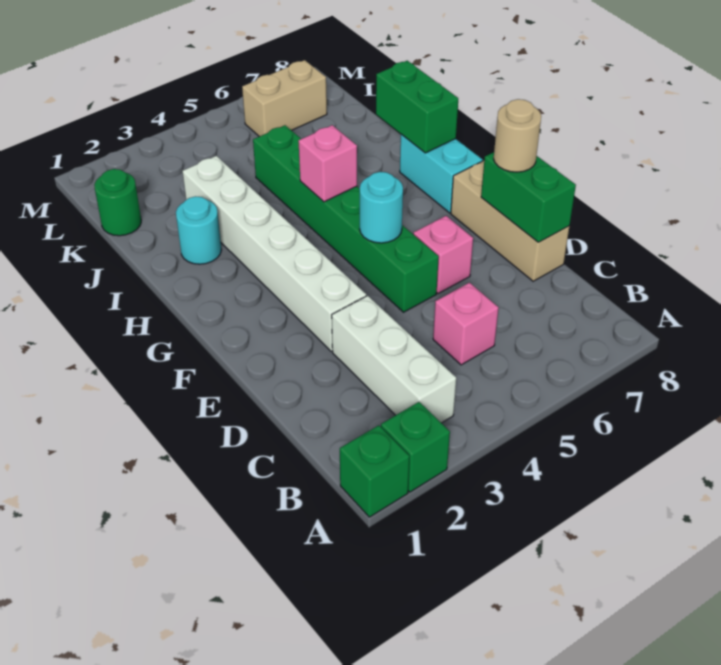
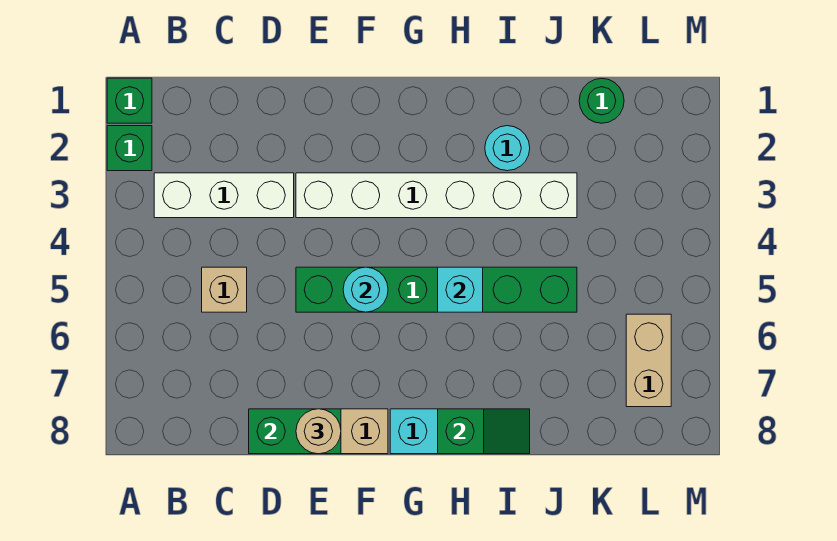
pink 1x1 brick [433,283,499,365] -> tan 1x1 brick [202,267,247,312]
pink 1x1 brick [413,216,473,294] -> none
pink 1x1 brick [299,125,357,202] -> cyan 1x1 brick [438,267,483,312]
green 1x2 brick [376,61,458,153] -> green 1x2 slope [438,409,530,454]

